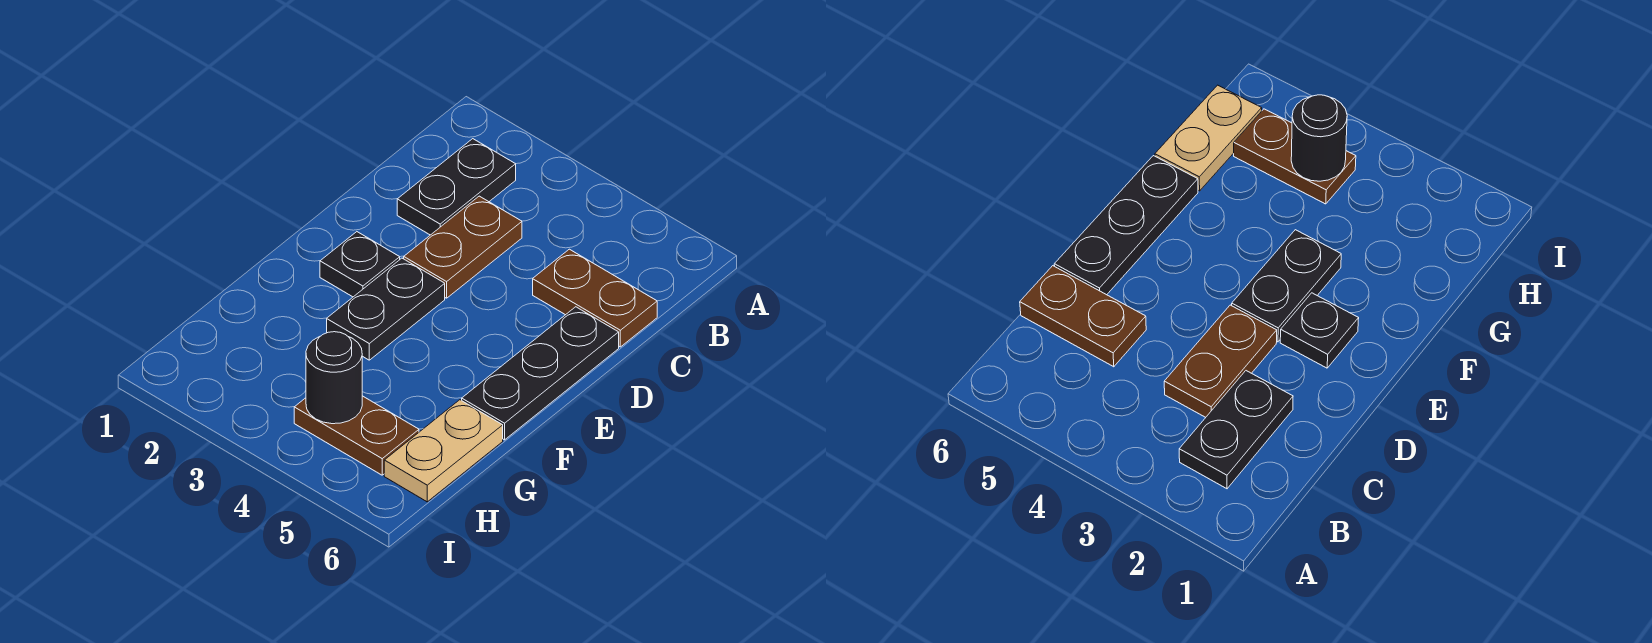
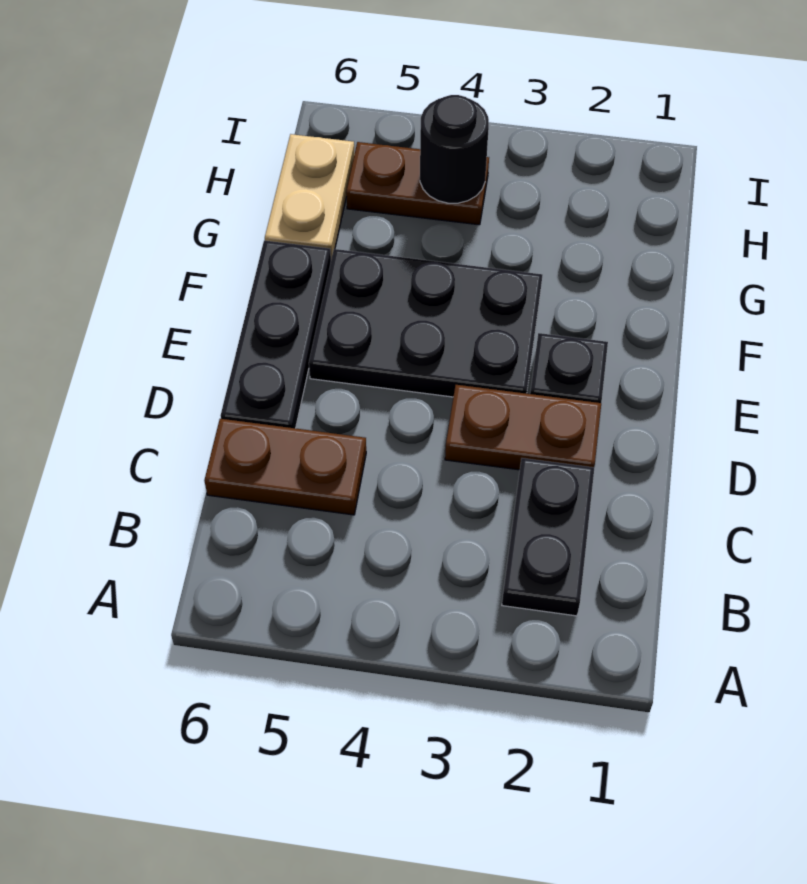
brown 1x2 plate [404,196,522,298] -> brown 1x2 plate turned to [445,385,601,470]
black 1x2 plate [327,258,445,360] -> black 2x3 plate [309,249,542,397]

